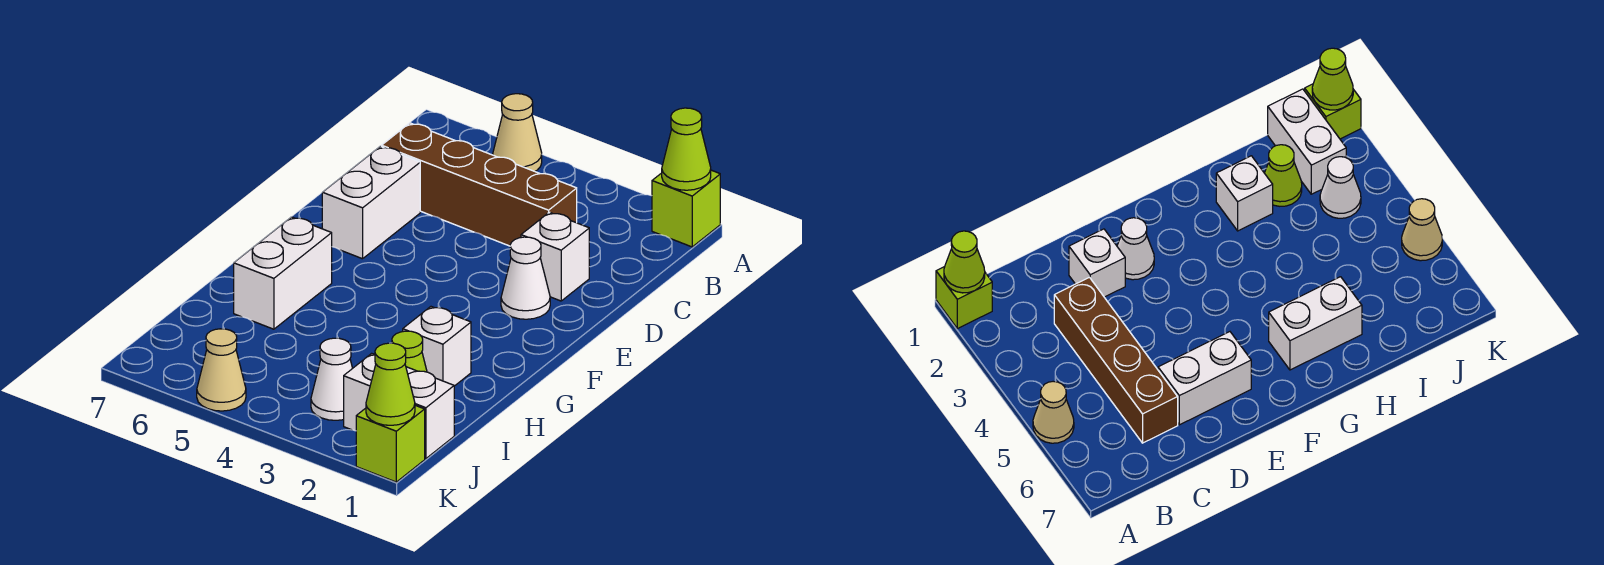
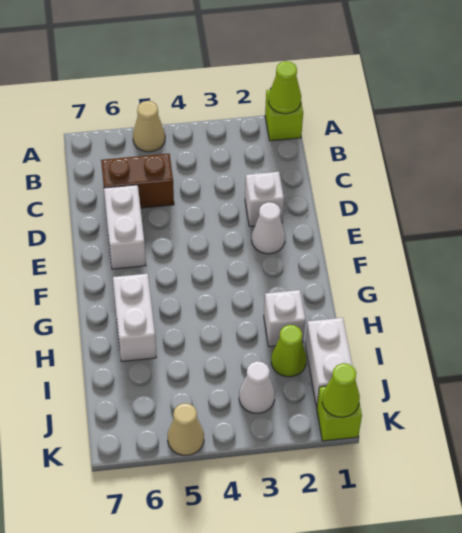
brown 1x4 brick [382,123,577,246] -> brown 1x2 brick [101,154,174,208]
white 1x2 brick [344,353,454,459] -> white 1x2 brick turned to [305,318,352,407]

